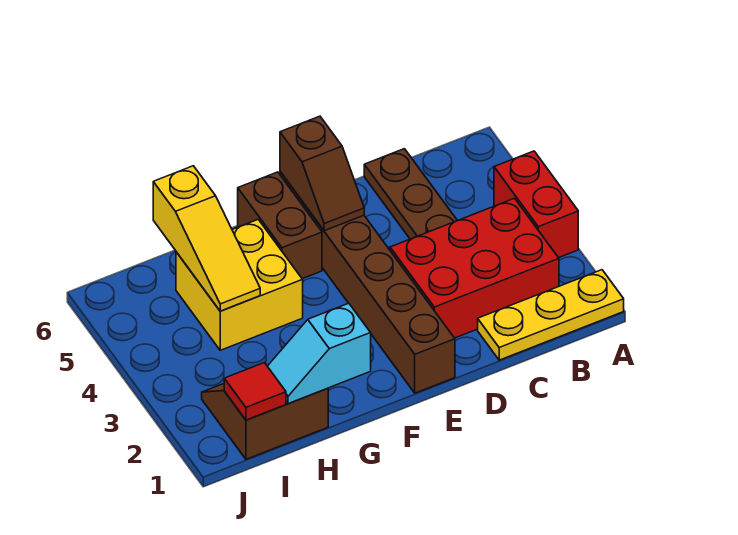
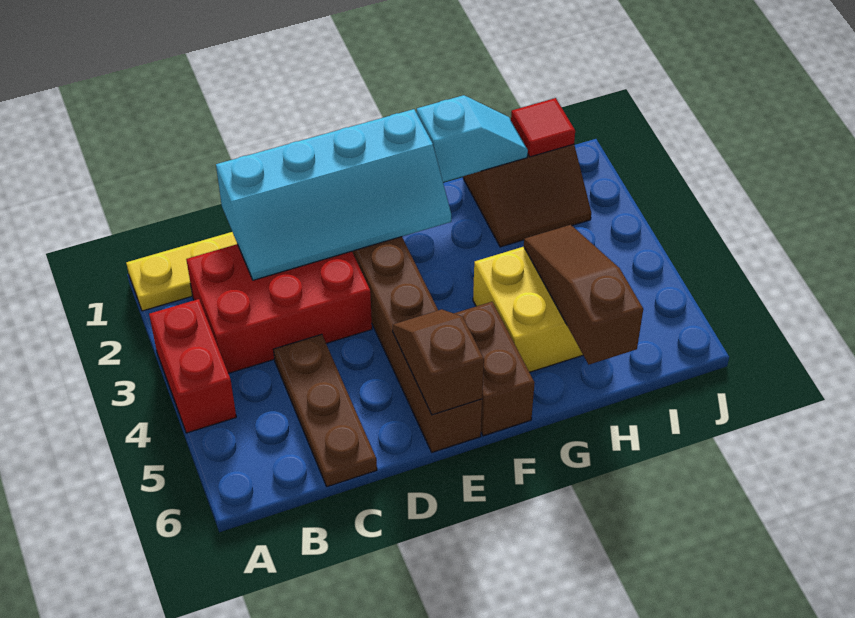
none -> cyan 2x4 slope [216,109,451,280]
yellow 1x3 slope [153,166,260,311] -> brown 1x3 slope [524,225,643,364]

